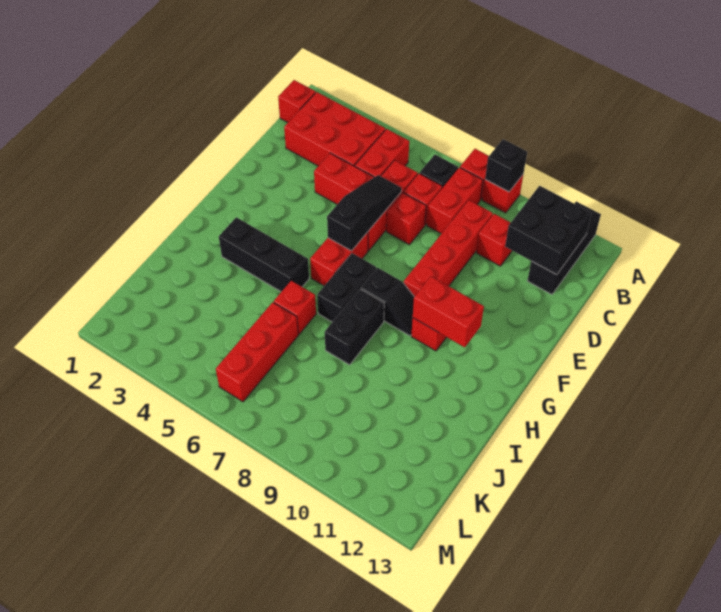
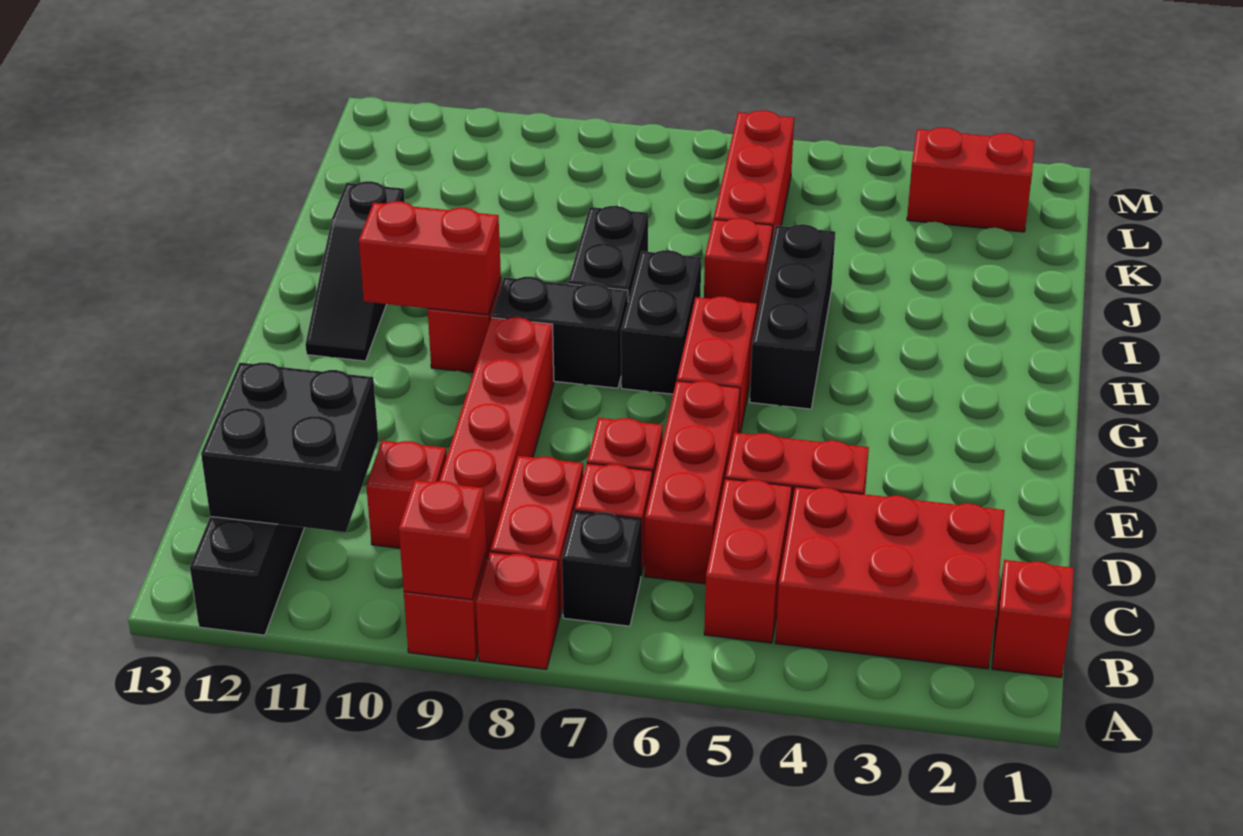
black 1x1 brick [485,139,527,192] -> red 1x1 brick [399,480,486,600]
black 1x3 slope [327,175,402,251] -> black 1x3 slope moved to [305,181,405,361]
black 1x2 slope [361,267,414,336] -> black 1x2 brick [492,277,628,388]
black 1x3 brick [219,217,309,292] -> black 1x3 brick turned to [750,224,835,409]
none -> red 1x2 brick [907,128,1035,232]

